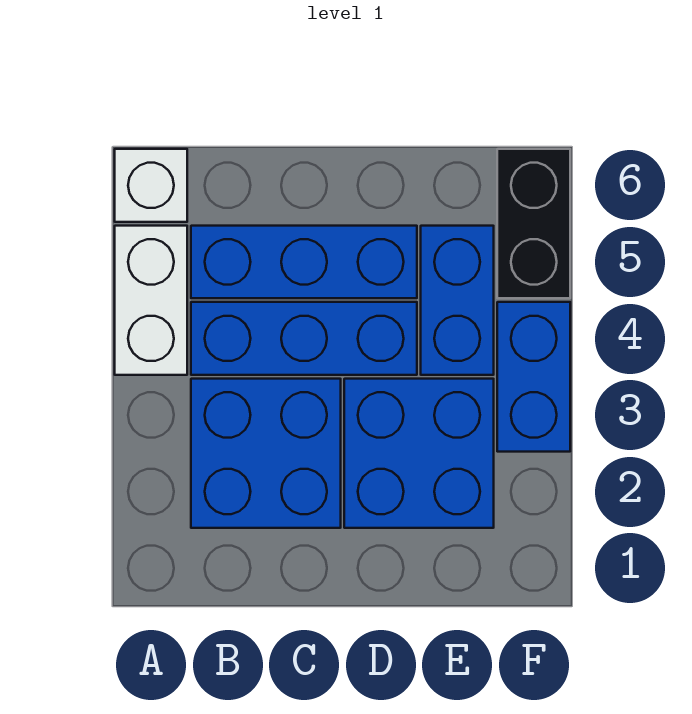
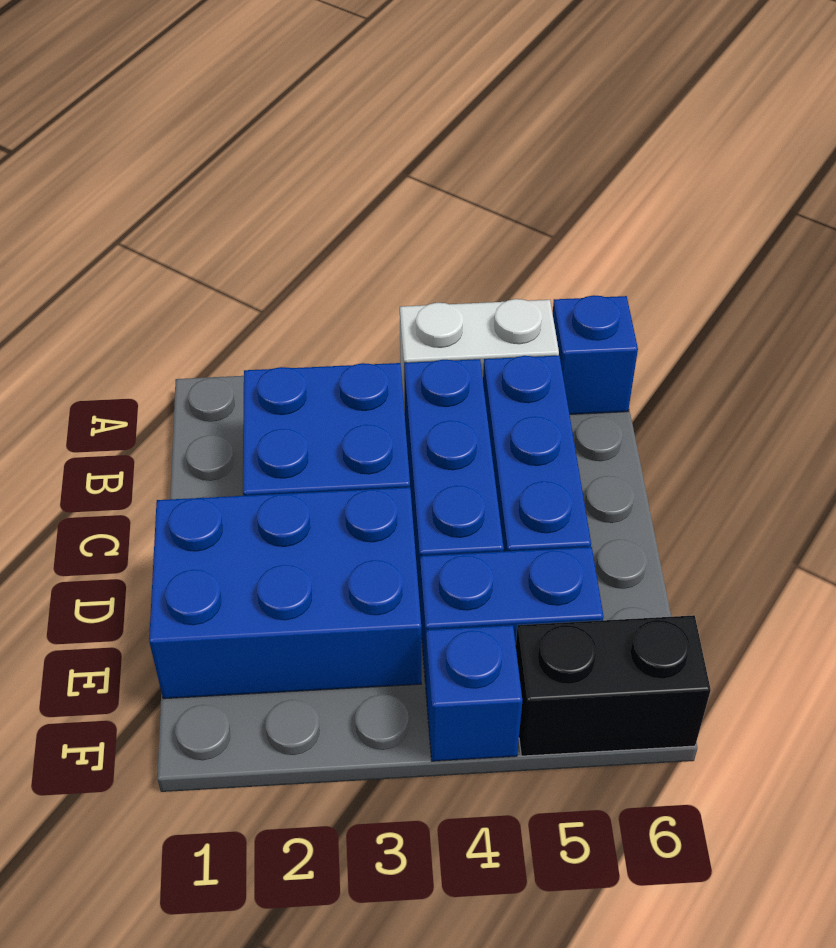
white 1x1 brick [115,149,187,222] -> blue 1x1 brick [552,295,638,414]
blue 2x2 brick [344,379,494,528] -> blue 2x3 brick [149,487,421,699]
blue 1x2 brick [497,302,570,452] -> blue 1x1 brick [426,625,522,761]

